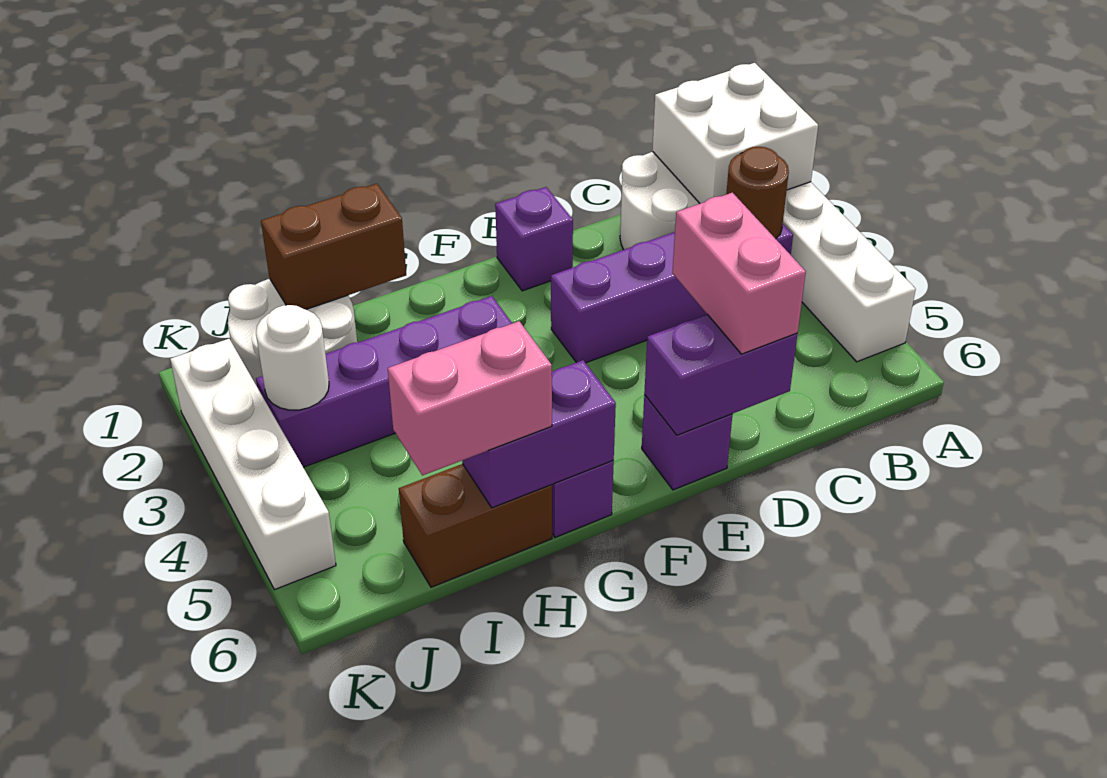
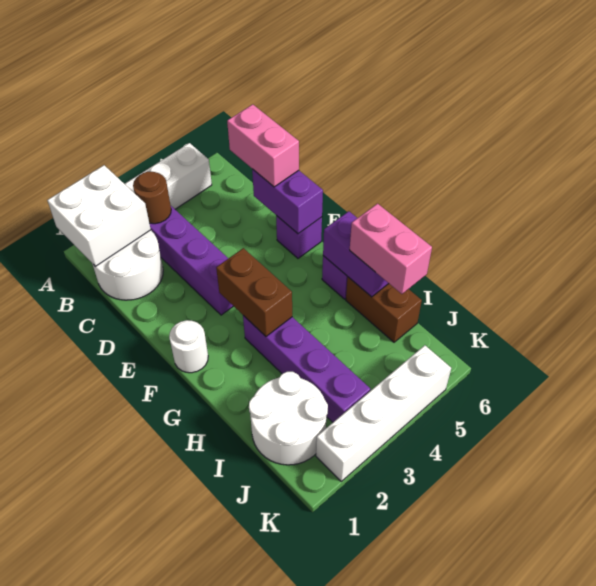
pink 1x2 brick [672,193,806,354] -> pink 1x2 brick turned to [227,104,299,187]
purple 1x1 brick [495,187,573,291] -> none
brown 1x2 brick [261,184,406,309] -> brown 1x2 brick moved to [216,248,292,336]
white 1x1 round brick [256,305,329,410] -> white 1x1 round brick moved to [169,320,208,373]

